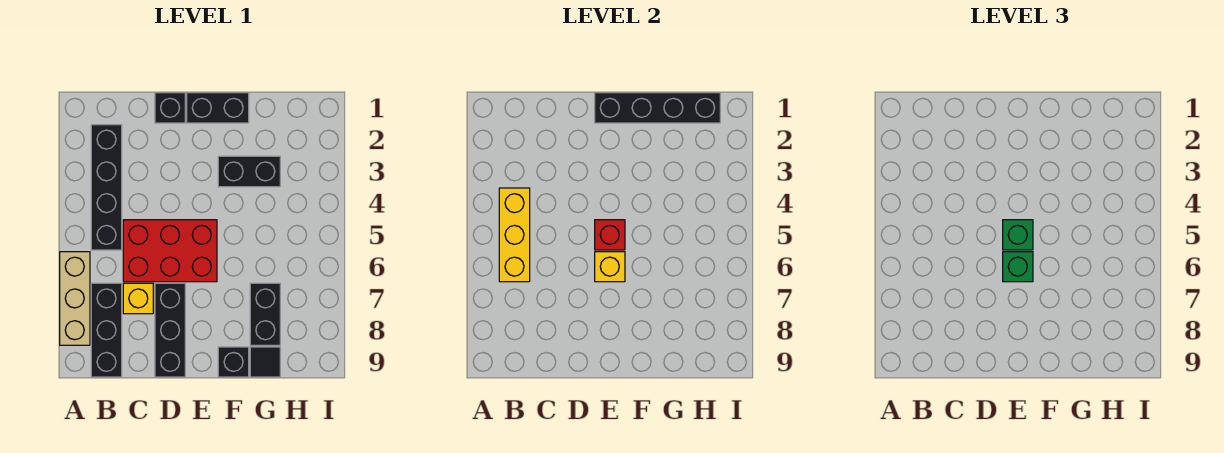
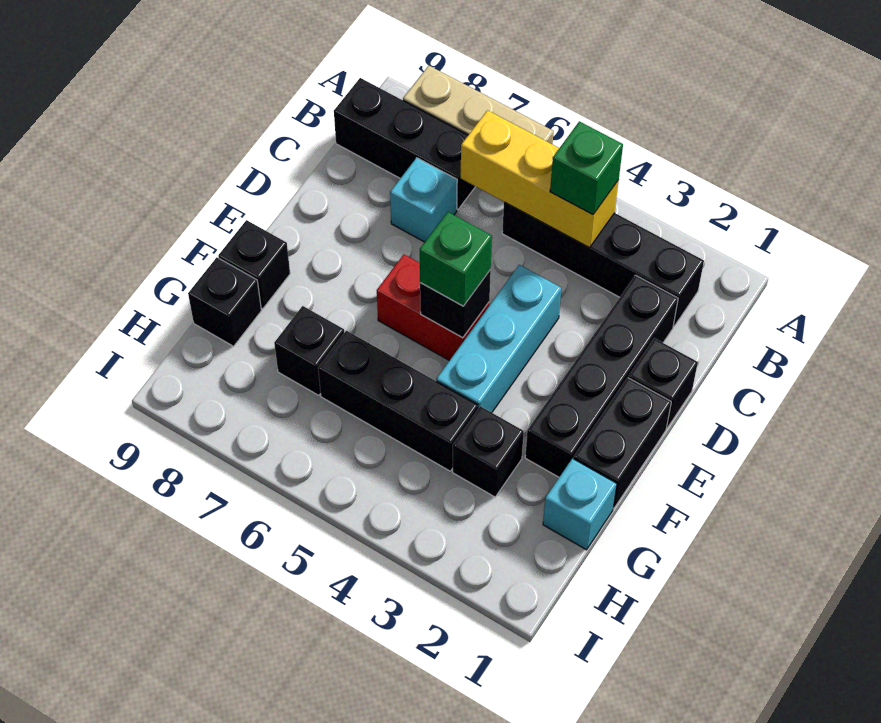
red 2x3 brick [123,220,217,282] -> red 1x2 brick [377,254,489,361]
yellow 1x1 brick [123,283,153,314] -> cyan 1x1 brick [390,158,457,242]
none -> cyan 1x3 brick [436,265,561,413]
black 1x3 brick [155,283,185,377] -> black 1x3 brick moved to [318,331,478,471]
black 1x4 brick [595,93,720,123] -> black 1x4 brick moved to [525,275,678,477]
red 1x1 brick [595,220,625,250] -> black 1x1 brick [420,270,491,338]
yellow 1x1 brick [595,252,625,282] -> none
green 1x1 brick [1003,252,1033,282] -> green 1x1 brick moved to [550,121,623,215]
black 1x2 brick [218,156,280,187] -> black 1x1 brick [453,406,524,497]
none -> cyan 1x1 brick [543,458,617,550]
black 1x2 brick [250,283,280,345] -> black 1x1 brick [274,306,344,395]
black 1x1 tile [250,347,280,377] -> black 1x1 brick [188,258,261,346]

